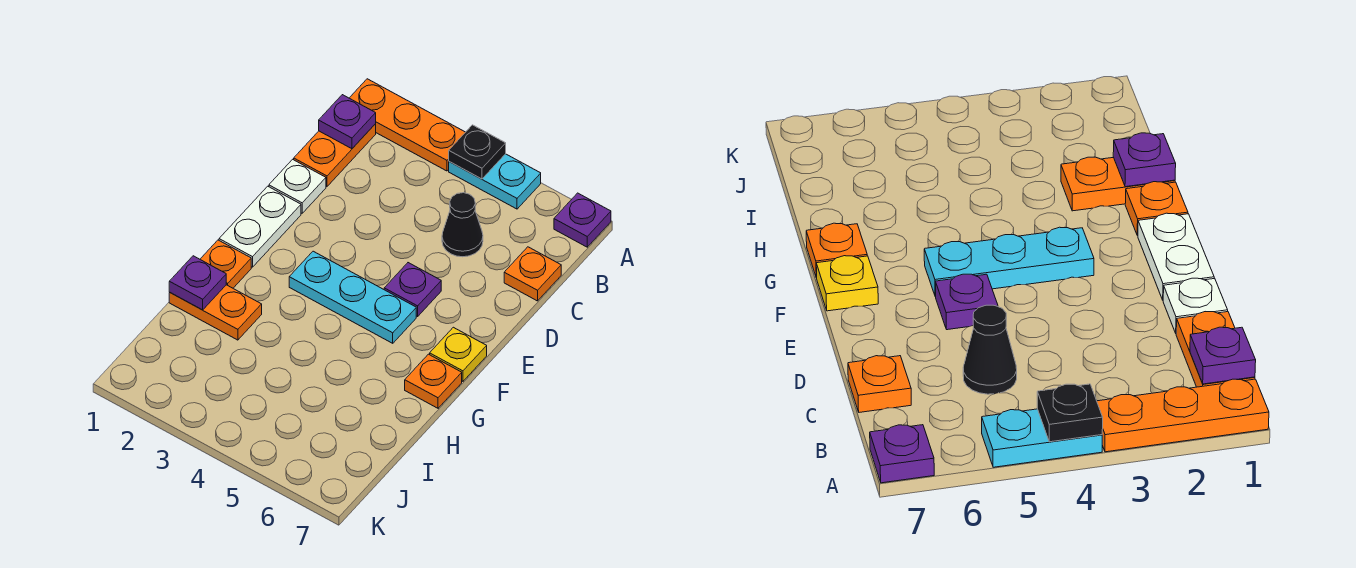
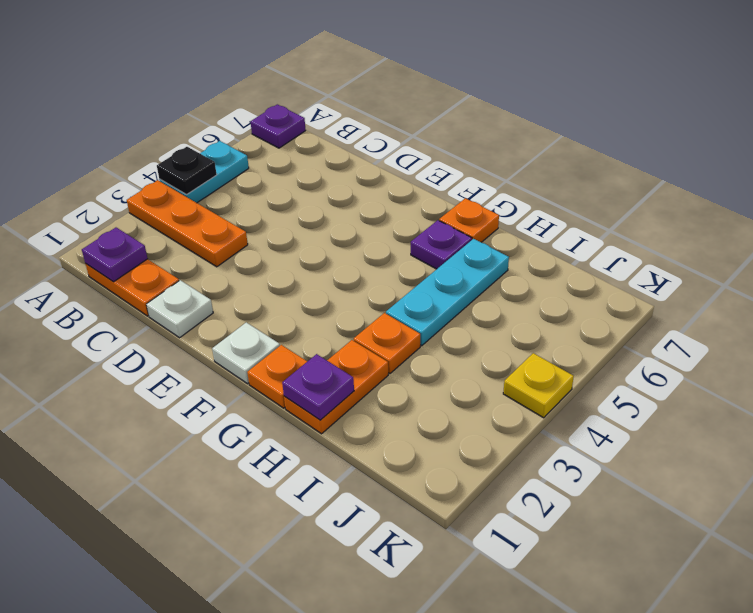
orange 1x3 plate [350,79,465,171] -> orange 1x3 plate turned to [127,180,248,267]
black 1x1 cone [442,193,483,257] -> none
orange 1x1 plate [504,247,561,301] -> orange 1x1 plate moved to [354,313,420,374]
white 1x2 plate [219,186,301,267] -> white 1x1 plate [212,322,280,384]
purple 1x1 plate [384,263,441,316] -> purple 1x1 plate moved to [411,220,472,269]
cyan 1x3 plate [289,251,416,343] -> cyan 1x3 plate moved to [386,239,509,346]
yellow 1x1 plate [430,327,487,381] -> yellow 1x1 plate moved to [503,353,574,418]

